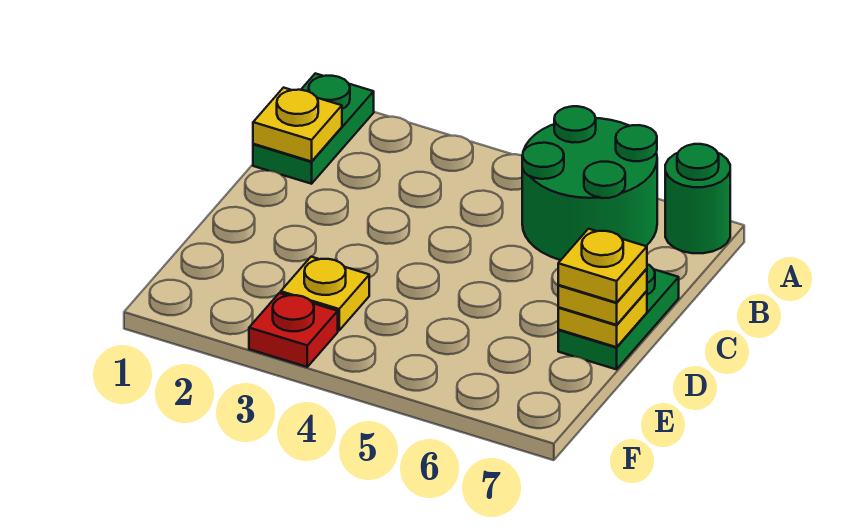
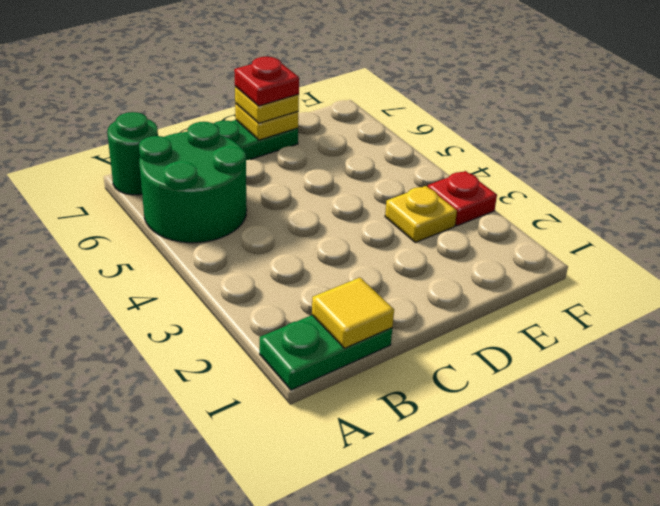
yellow 1x1 plate [253,88,342,161] -> yellow 1x1 tile [312,278,394,348]
yellow 1x1 plate [558,229,647,303] -> red 1x1 plate [234,57,299,106]

